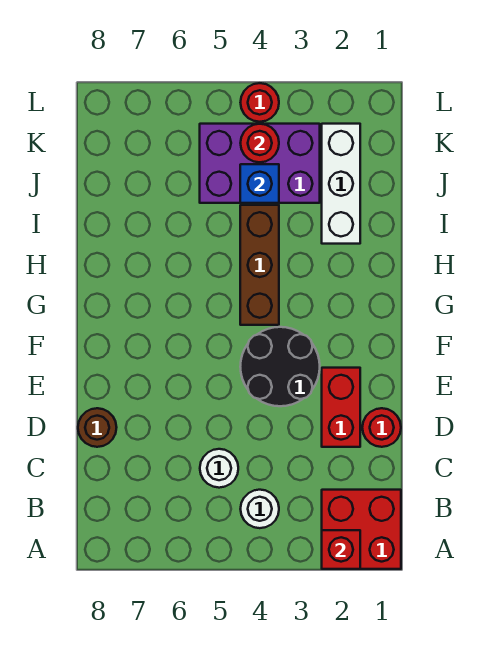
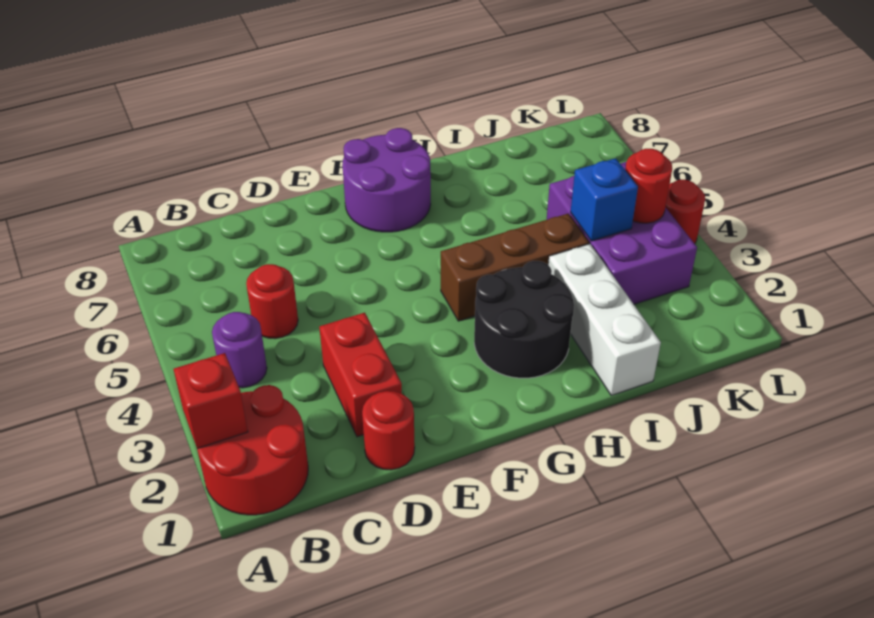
red 2x2 brick [322,490,401,569] -> red 2x2 round brick [197,385,308,515]
white 1x1 round brick [241,490,279,528] -> purple 1x1 round brick [212,312,267,388]
white 1x1 round brick [200,449,238,488] -> red 1x1 round brick [246,264,298,339]
red 1x2 brick [322,368,360,447] -> red 1x2 brick turned to [319,313,402,437]
brown 1x1 round brick [78,408,117,447] -> none
black 2x2 round brick [240,327,320,406] -> black 2x2 round brick moved to [474,261,574,378]
none -> purple 2x2 round brick [342,128,431,232]
white 1x3 brick [322,124,360,244] -> white 1x3 brick turned to [548,244,661,396]

